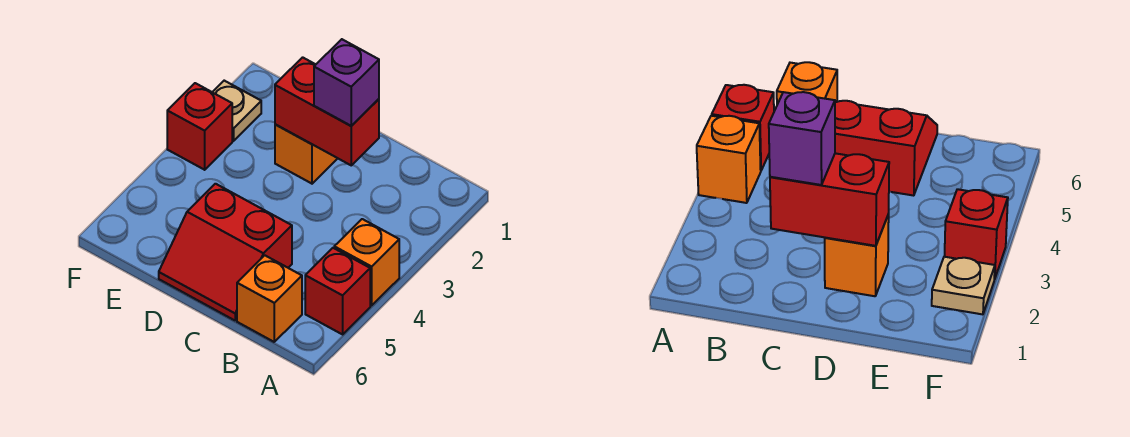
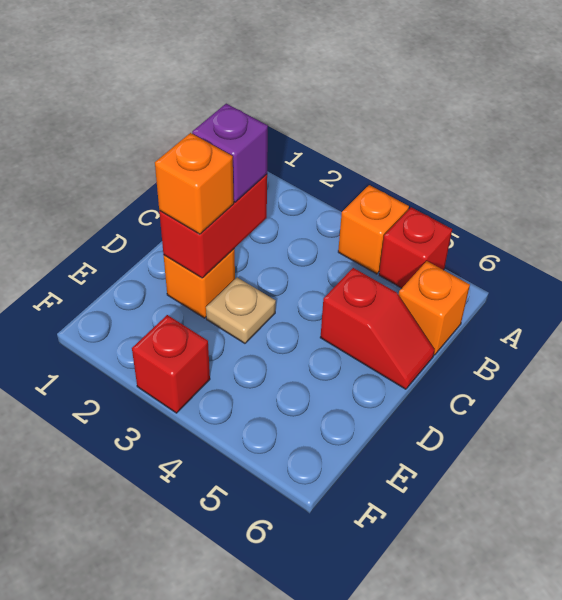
red 2x2 slope [159,184,292,320] -> red 1x2 slope [320,268,435,389]
none -> orange 1x1 brick [155,133,234,234]
tan 1x1 plate [213,81,261,141] -> tan 1x1 plate moved to [206,277,276,343]

